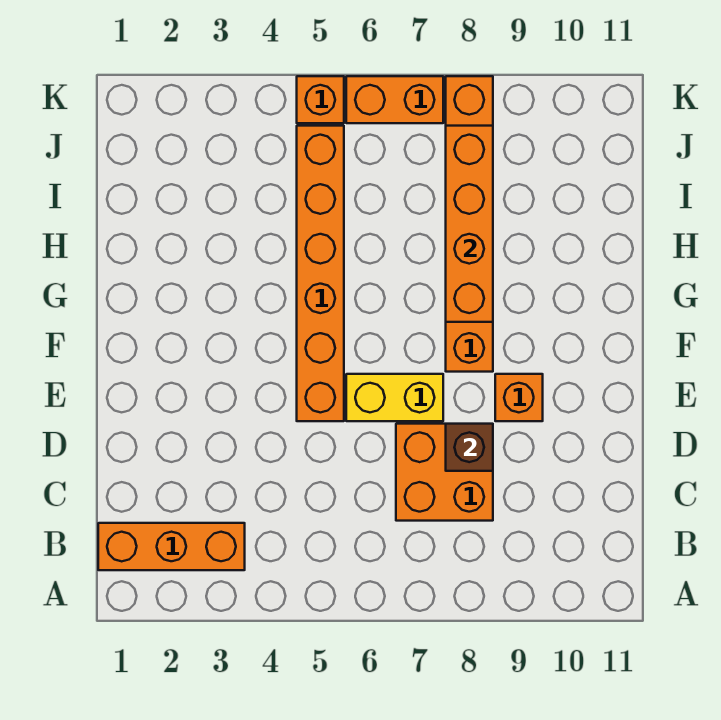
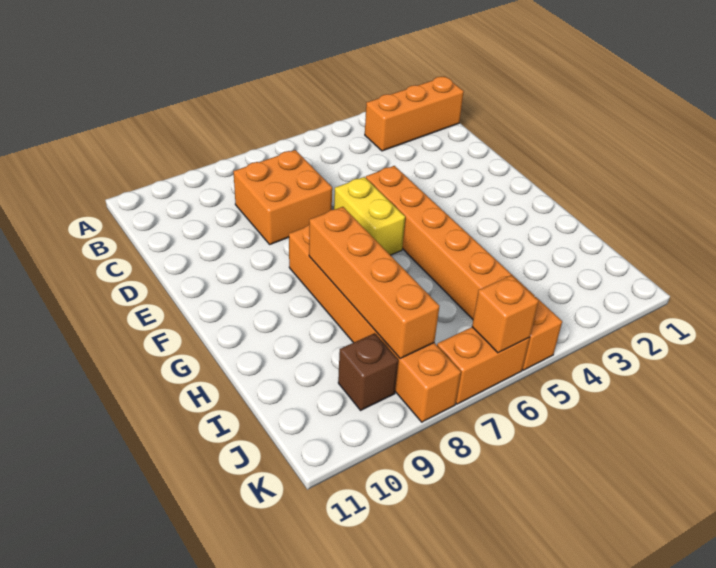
brown 1x1 brick [446,424,493,471] -> brown 1x1 brick moved to [338,333,398,410]
yellow 1x2 brick [346,374,443,421] -> yellow 1x2 brick turned to [334,177,405,255]
orange 1x1 brick [495,374,543,421] -> orange 1x1 brick moved to [472,275,539,353]

